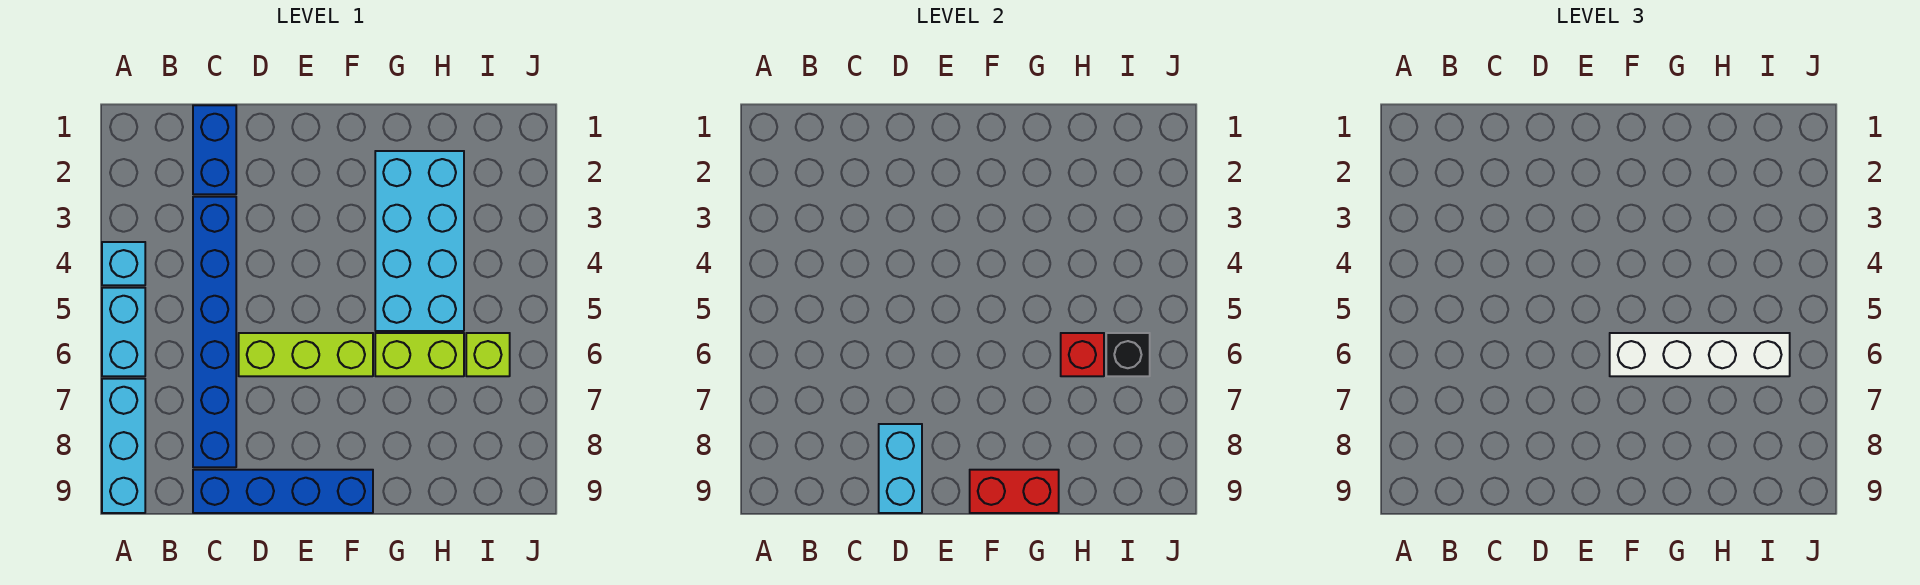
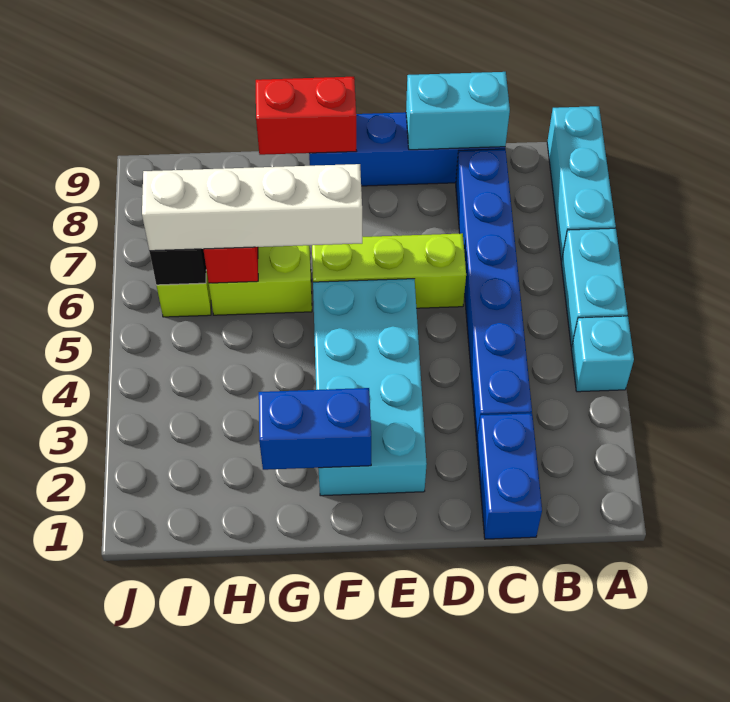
cyan 1x2 brick [879,424,922,513] -> cyan 1x2 brick turned to [406,72,510,150]
none -> blue 1x2 brick [259,388,371,470]
cyan 2x4 brick [375,151,464,331] -> cyan 2x4 brick moved to [313,279,427,496]

